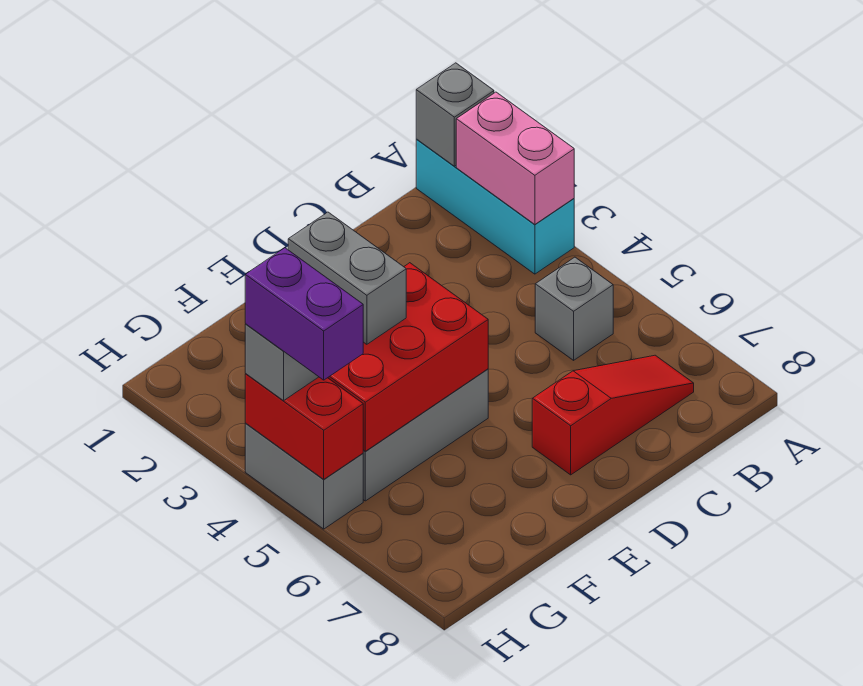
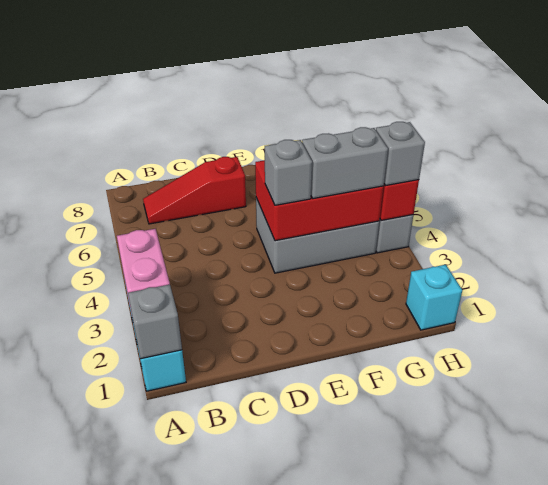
grey 1x1 brick [535,257,613,360] -> grey 1x1 brick moved to [265,140,312,205]
grey 1x2 brick [288,212,406,344] -> grey 1x2 brick turned to [302,127,388,199]
none -> cyan 1x1 brick [406,265,462,330]
purple 1x2 brick [245,248,363,380] -> none

